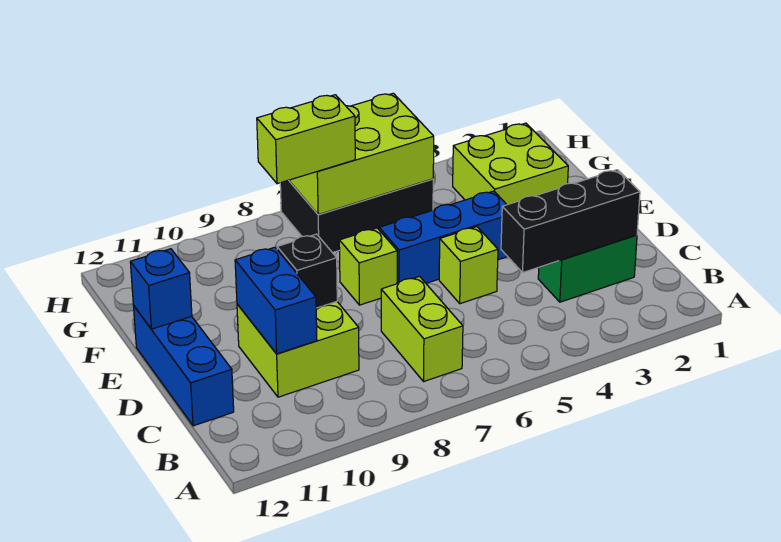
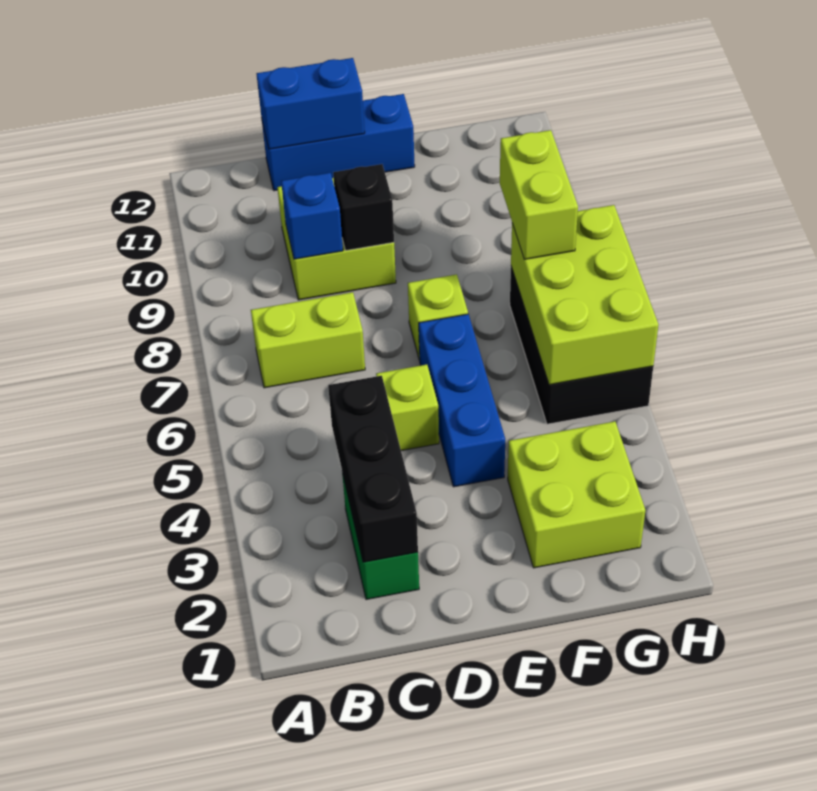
blue 1x2 brick [235,247,317,354] -> blue 1x2 brick moved to [256,58,365,149]
blue 1x1 brick [130,249,192,329] -> blue 1x1 brick moved to [281,173,343,259]

